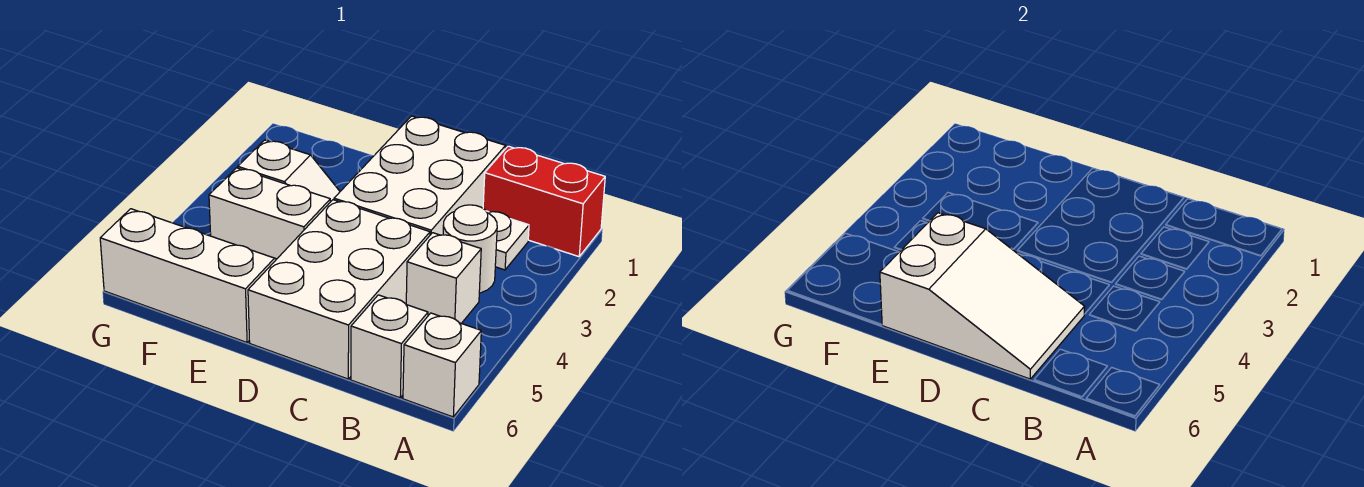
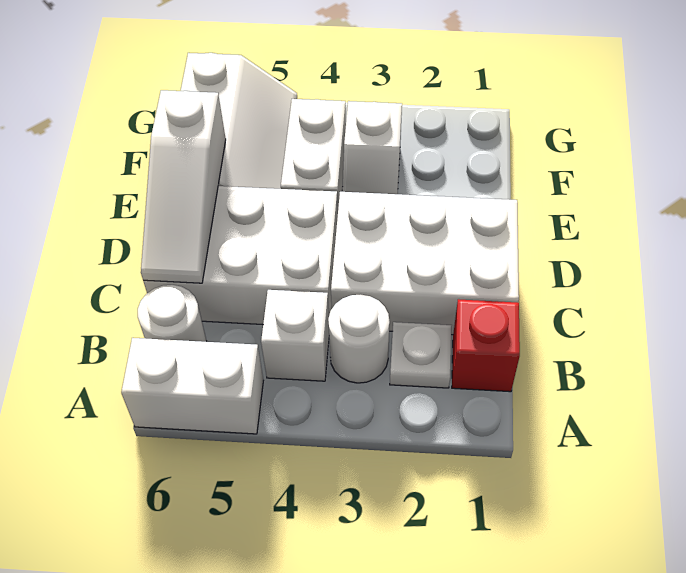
red 1x2 brick [483,146,605,257] -> red 1x1 brick [452,299,520,392]
white 1x1 brick [403,313,481,417] -> white 1x2 brick [121,338,263,434]
white 1x1 brick [351,295,428,398] -> white 1x1 round brick [138,285,207,342]
white 2x3 slope [880,213,1085,379] -> white 1x3 slope [141,90,226,283]

